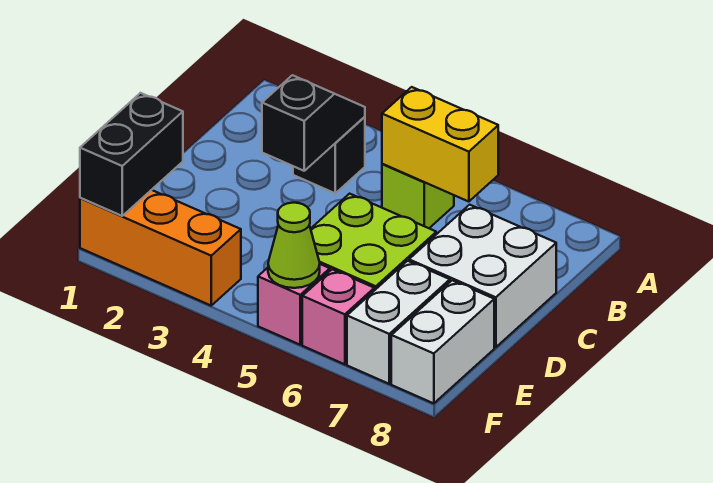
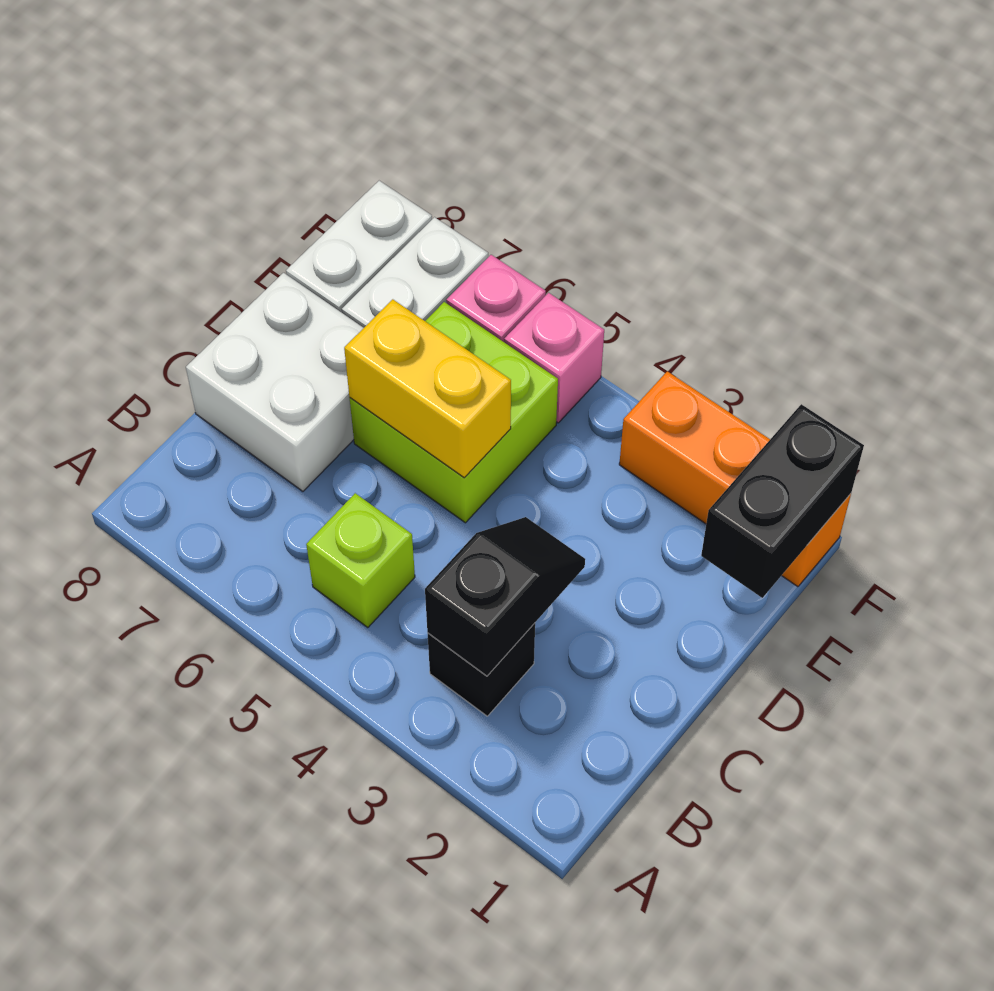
black 1x2 slope [262,75,365,171] -> black 1x2 slope turned to [425,517,585,676]
yellow 1x2 brick [382,87,498,202] -> yellow 1x2 brick moved to [344,299,511,478]
lime 1x1 cone [268,203,320,288] -> none

